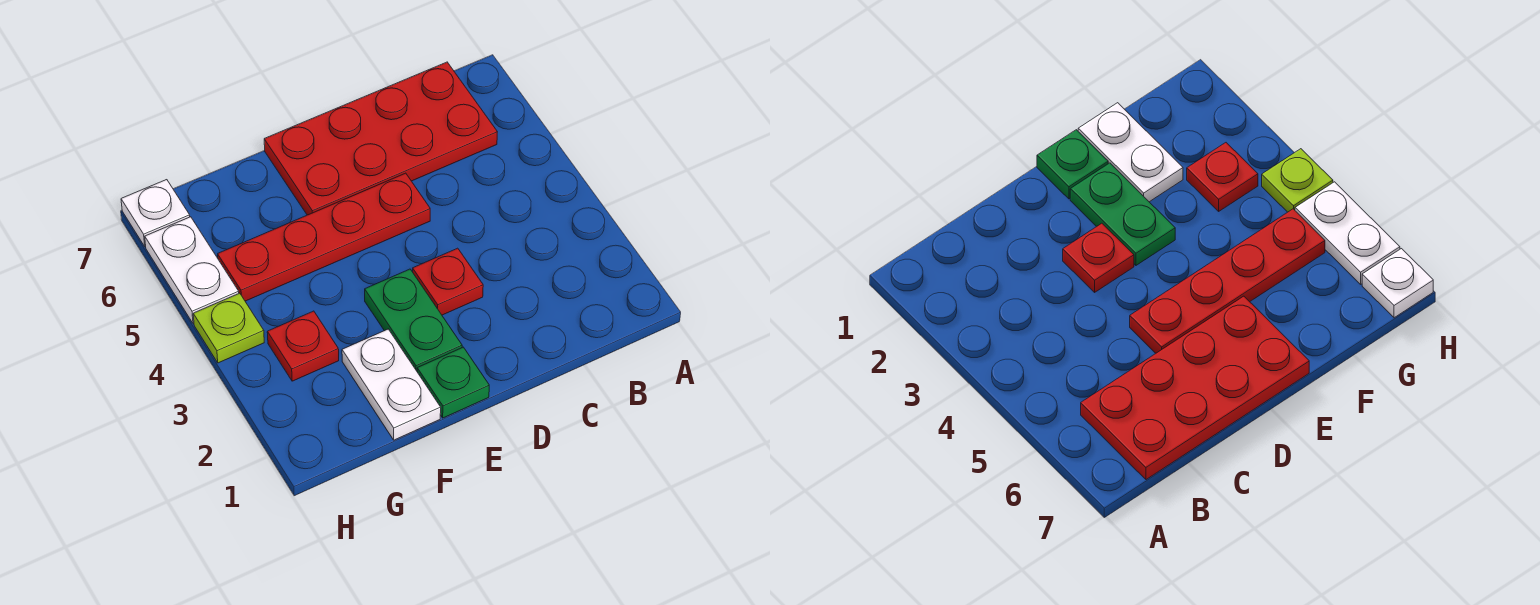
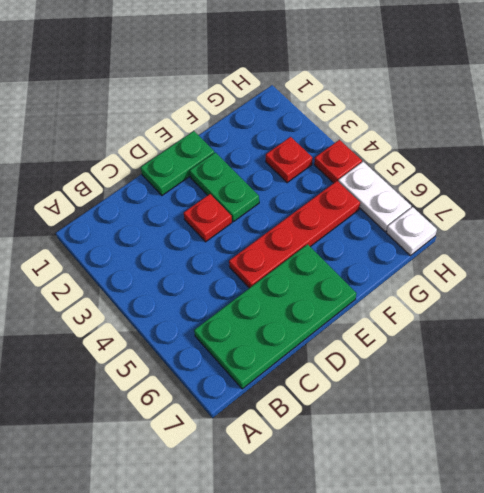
red 2x4 plate [264,62,497,215] -> green 2x4 plate [194,244,356,389]
green 1x1 plate [417,347,489,418] -> green 1x2 plate [141,131,214,195]
white 1x2 plate [342,329,441,440] -> none
lime 1x1 plate [193,293,264,363] -> red 1x1 plate [314,140,362,183]

